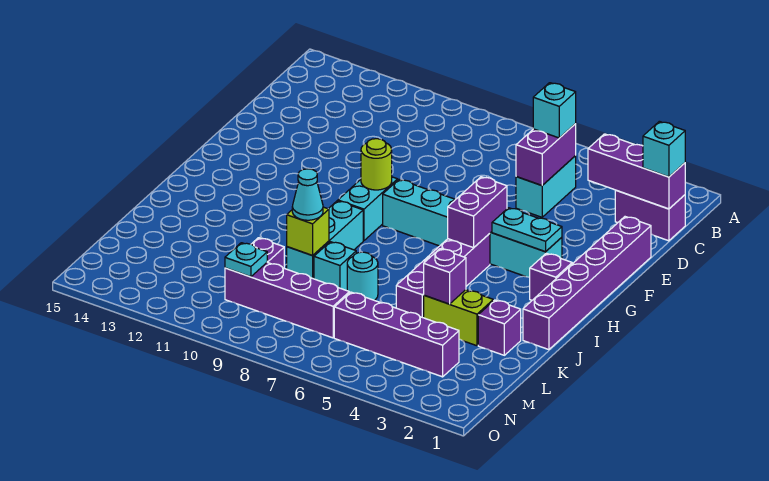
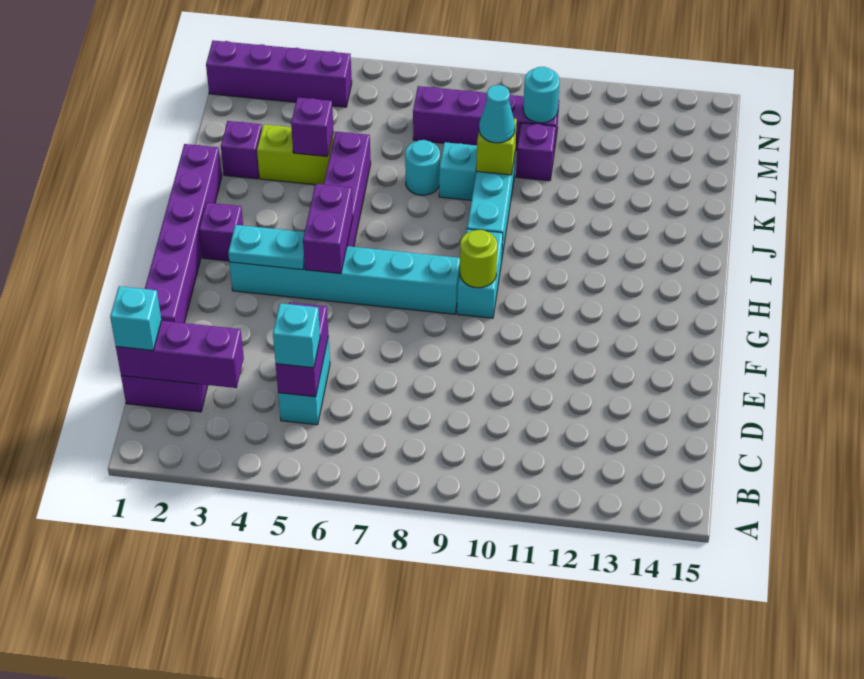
purple 1x4 brick [334,292,459,377] -> purple 1x4 brick moved to [206,41,352,107]
cyan 1x1 plate [225,243,267,277] -> cyan 1x1 round brick [523,67,560,123]

